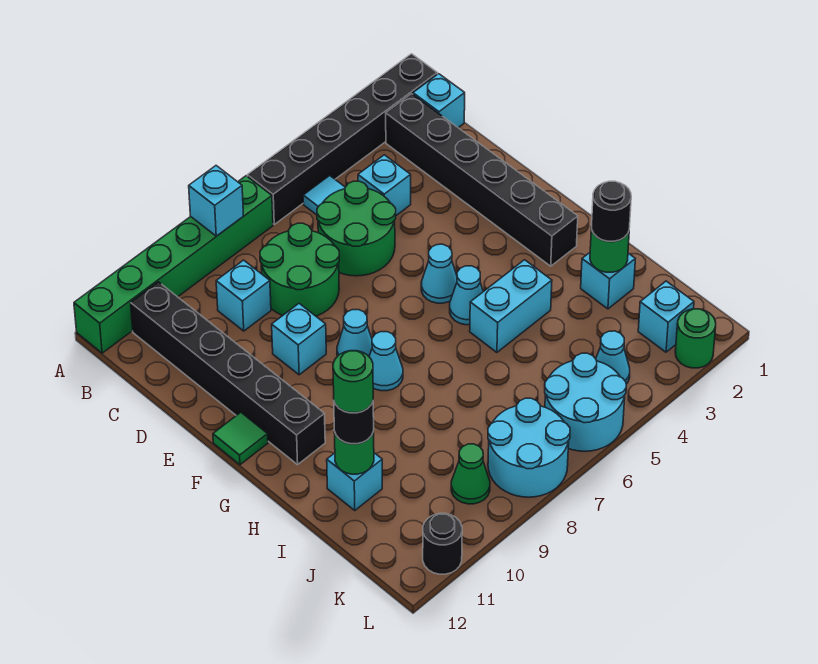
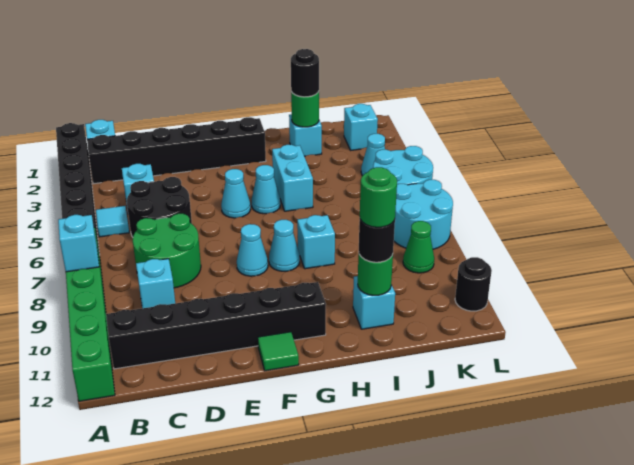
green 2x2 round brick [317,181,396,276] -> black 2x2 round brick [127,177,192,237]
cyan 1x1 brick [272,304,326,375] -> cyan 1x1 brick moved to [297,215,335,269]
green 1x1 round brick [675,309,716,368] -> none

